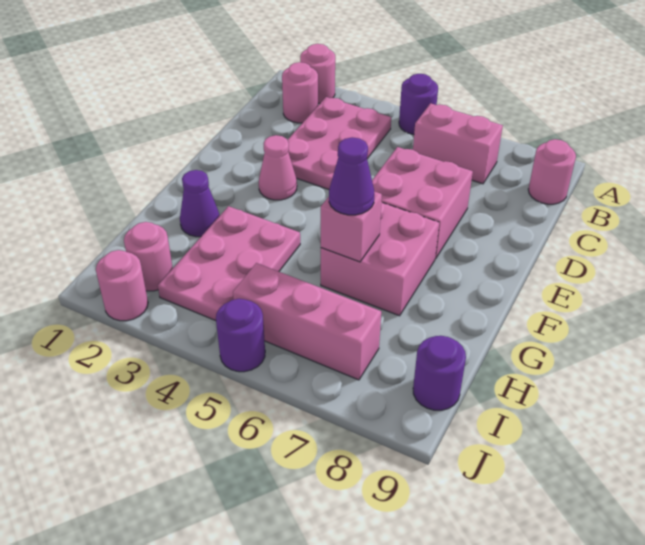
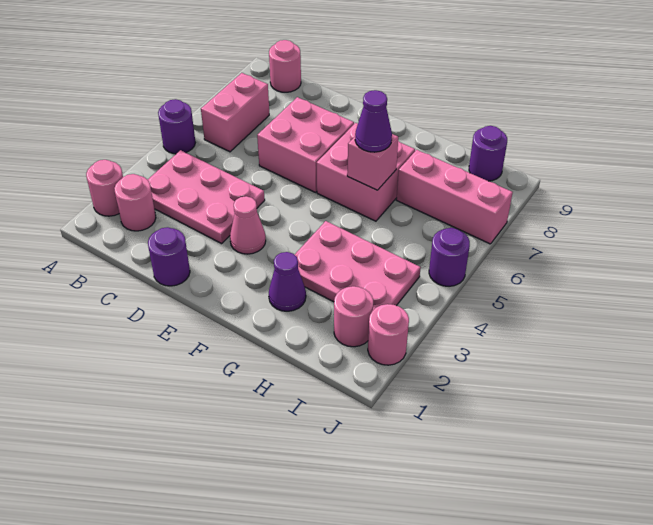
none -> purple 1x1 round brick [148,227,190,286]
pink 1x3 brick [233,263,381,380] -> pink 1x3 brick turned to [396,150,513,244]

